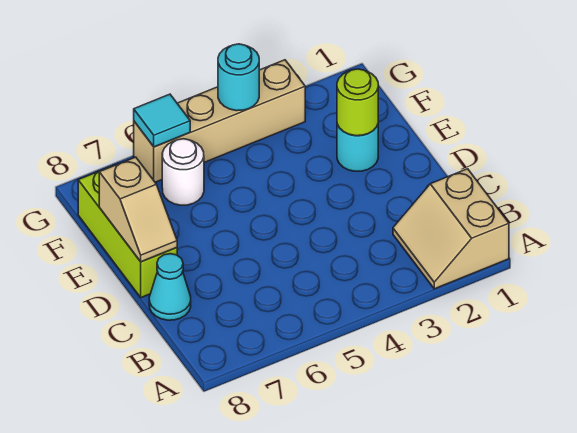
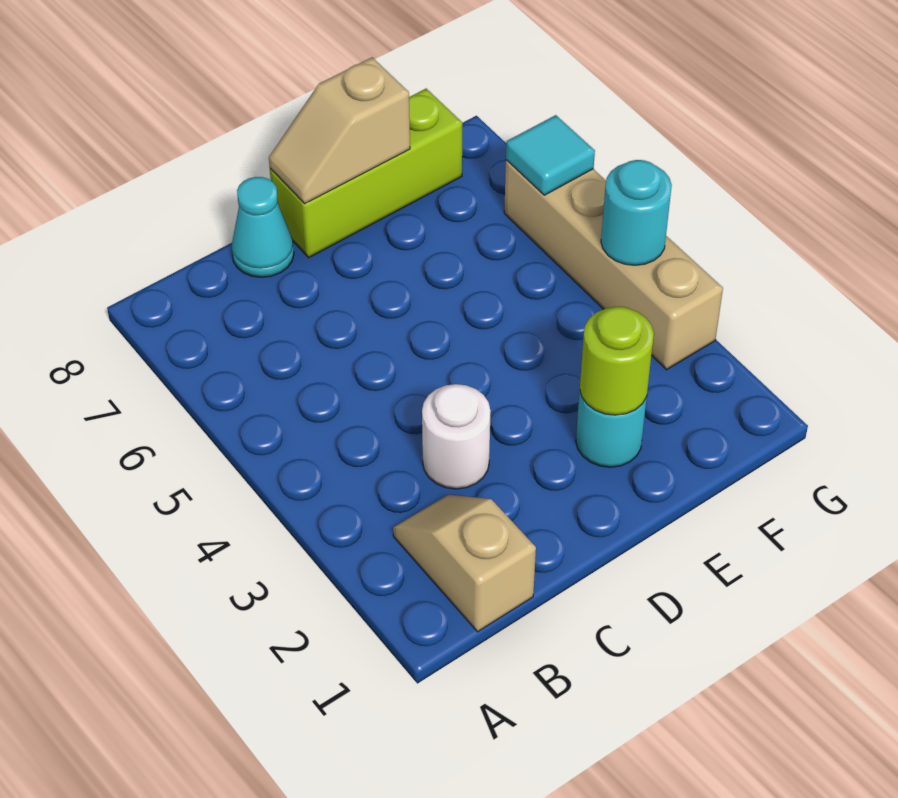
tan 2x2 slope [393,169,509,289] -> tan 1x2 slope [393,495,536,632]
white 1x1 round brick [162,139,204,205] -> white 1x1 round brick moved to [422,384,491,489]

